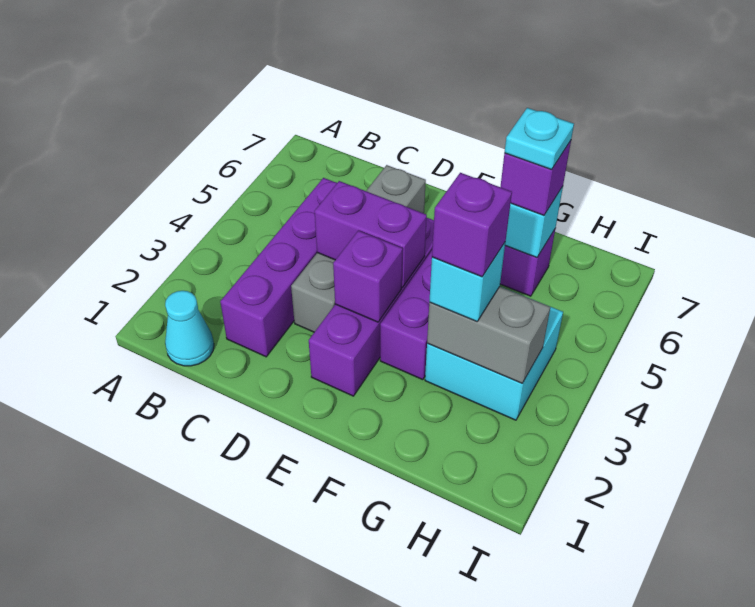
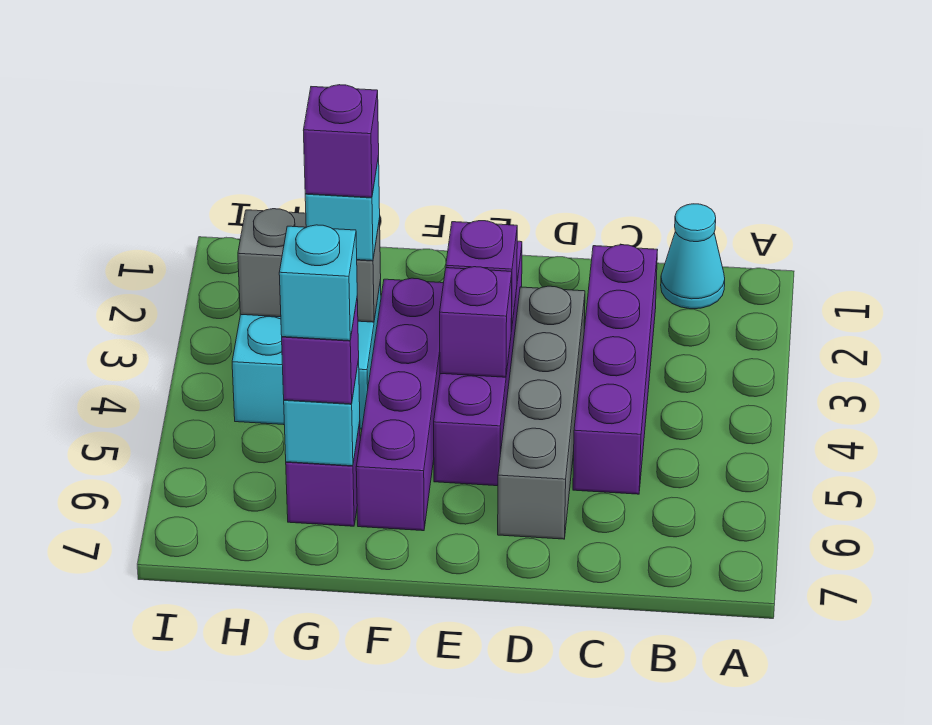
purple 1x2 brick [315,181,427,287] -> purple 1x1 brick [440,267,512,377]
cyan 1x1 plate [505,108,574,170] -> cyan 1x1 brick [279,225,357,341]

